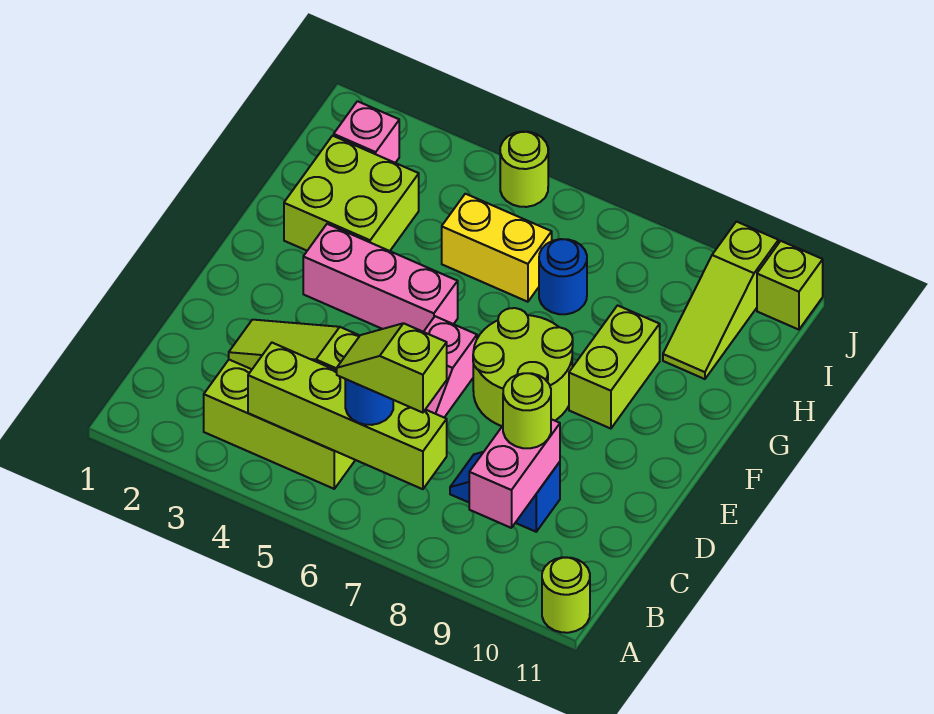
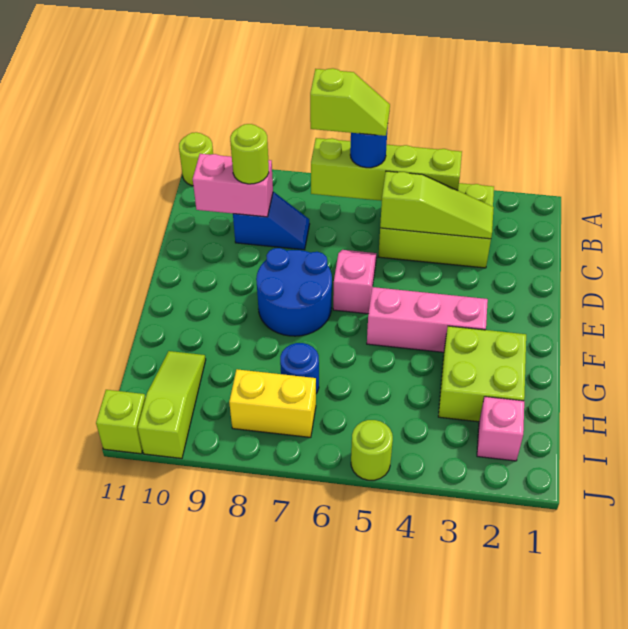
pink 1x2 brick [469,419,560,528] -> pink 1x2 brick turned to [193,154,273,217]
lime 2x2 round brick [473,308,573,426] -> blue 2x2 round brick [256,248,332,336]
lime 1x2 brick [569,305,660,429] -> none
yellow 1x2 brick [442,194,552,302] -> yellow 1x2 brick moved to [229,369,316,437]

